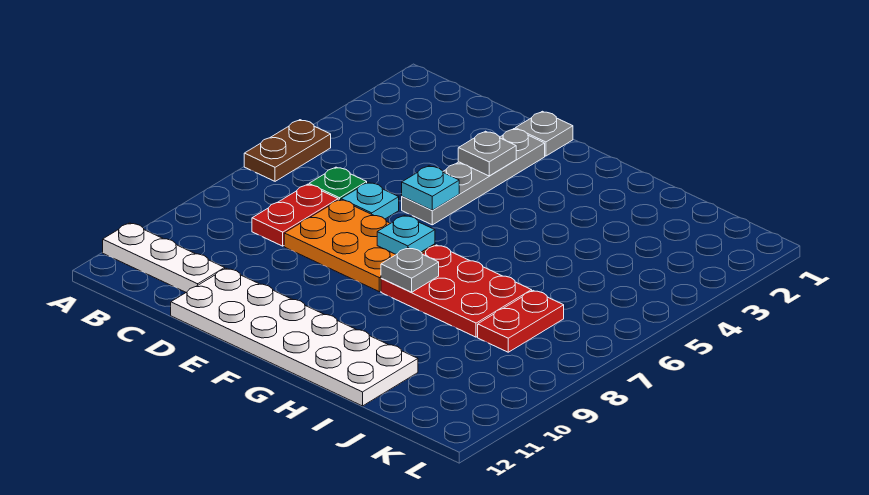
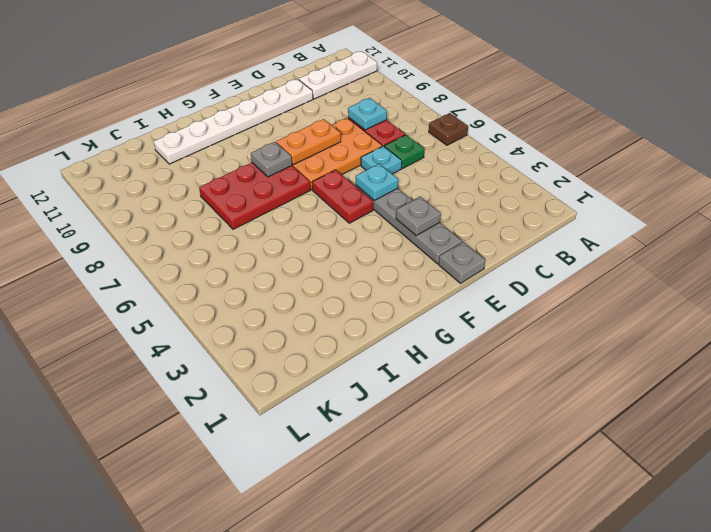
brown 1x2 plate [244,120,331,181] -> brown 1x1 plate [429,113,468,145]
white 2x6 plate [171,268,418,406] -> white 1x6 plate [154,79,313,164]
none -> orange 1x2 plate [276,119,341,165]
cyan 1x1 plate [377,215,435,255] -> cyan 1x1 plate moved to [348,98,387,130]
red 1x2 plate [478,291,564,352] -> red 1x2 plate moved to [312,170,373,223]

